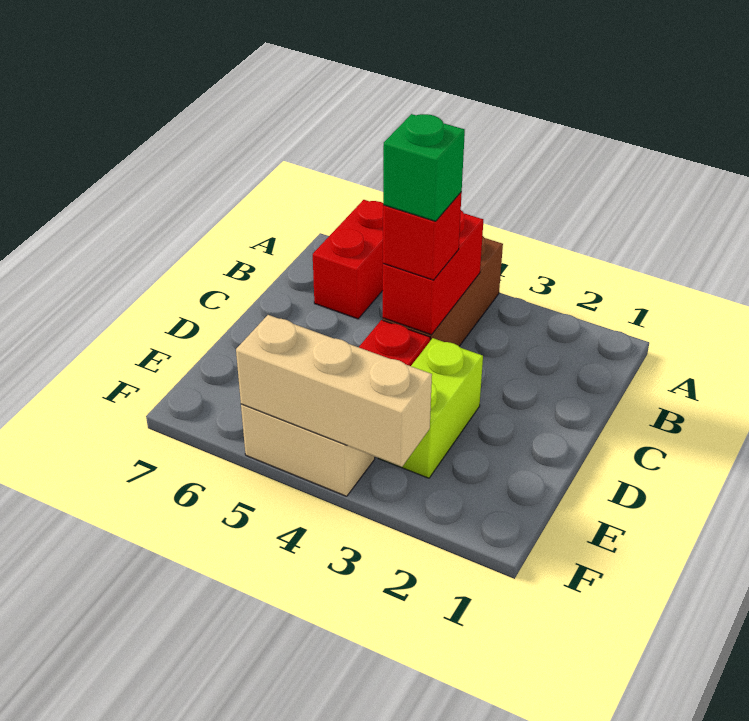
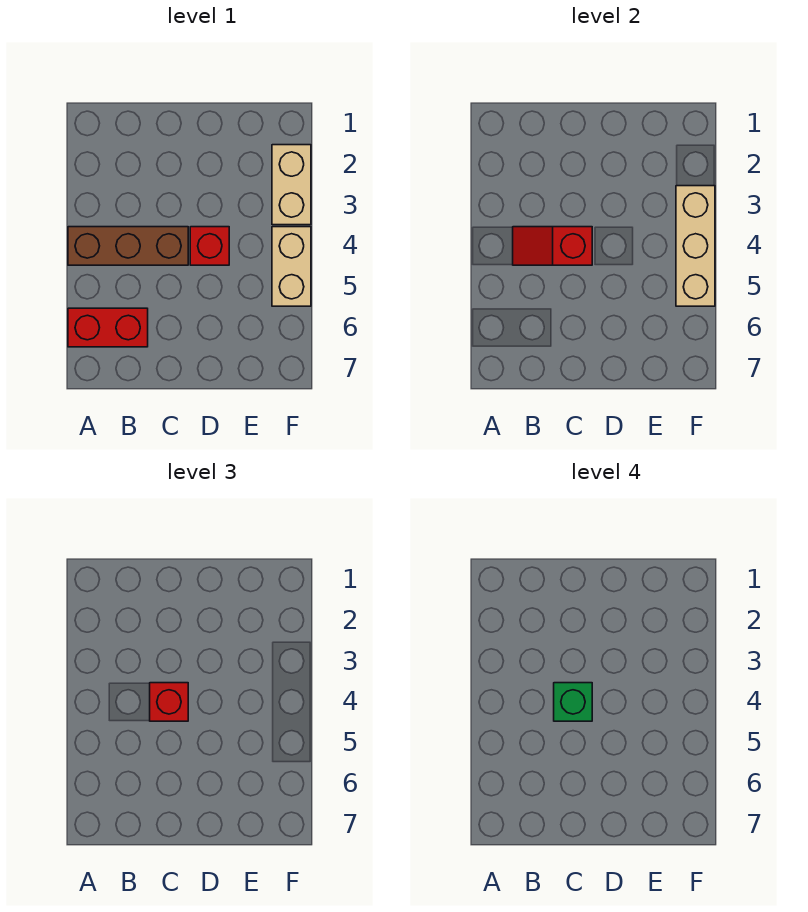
red 1x2 brick [383,211,483,335] -> red 1x2 slope [513,227,592,265]
lime 1x2 brick [379,338,483,478] -> none
none -> tan 1x2 brick [272,145,311,225]

